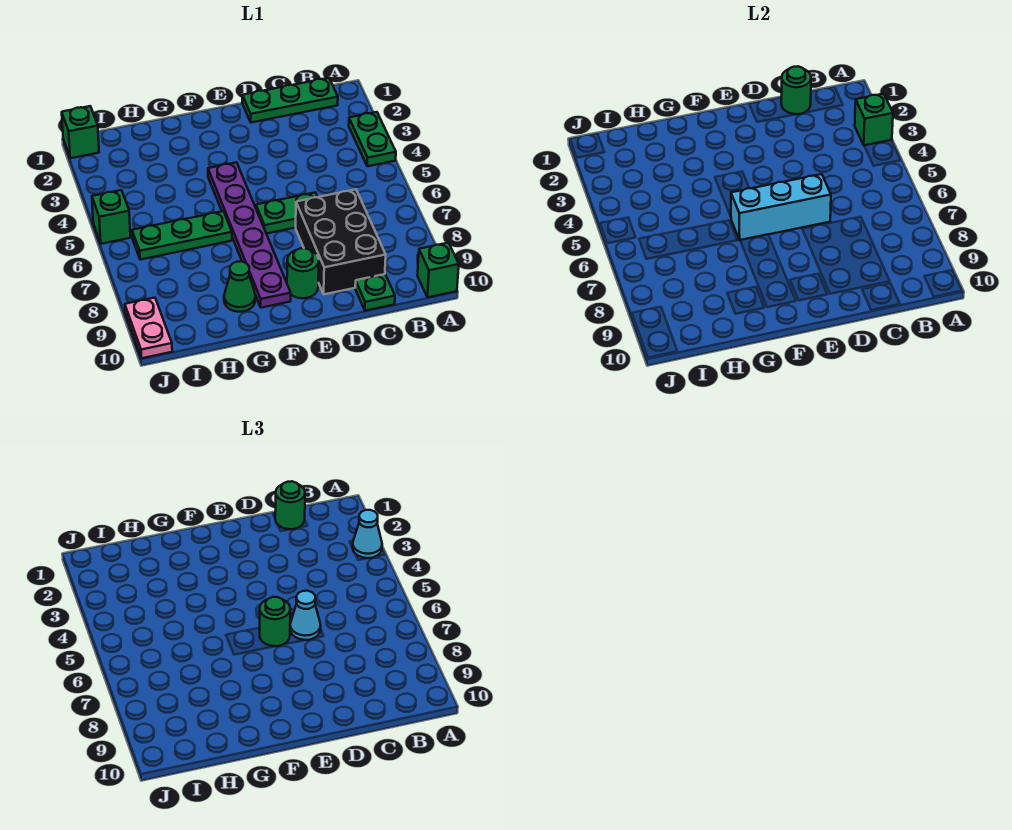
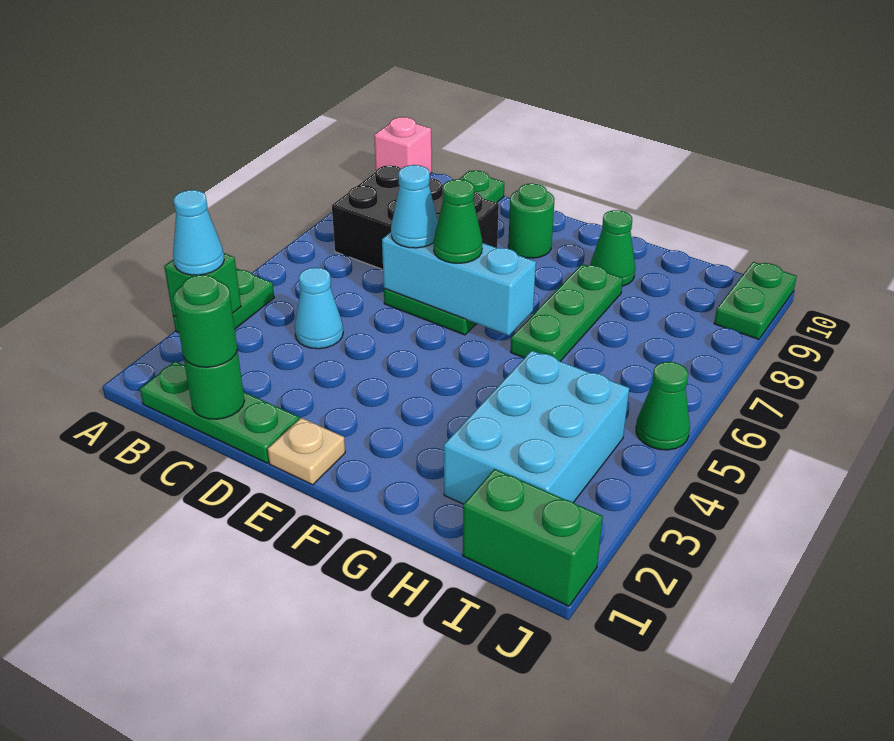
green 1x1 brick [417,243,459,297] -> pink 1x1 brick [374,117,432,174]
none -> cyan 1x1 cone [295,267,343,349]
black 2x3 brick [296,189,386,294] -> black 2x3 brick turned to [332,165,499,269]
none -> tan 1x1 plate [268,418,345,485]
green 1x1 round brick [260,597,290,646] -> green 1x1 cone [434,179,482,263]
purple 1x6 plate [208,162,291,308] -> none
green 1x3 plate [132,211,232,260] -> green 1x3 plate turned to [511,264,623,361]
none -> cyan 2x3 brick [444,350,629,504]
green 1x1 brick [62,106,99,158] -> green 1x2 brick [463,469,603,606]
green 1x1 brick [92,190,130,244] -> green 1x1 cone [636,362,690,450]
pink 1x2 plate [125,298,172,358] -> green 1x2 plate [714,262,797,339]

